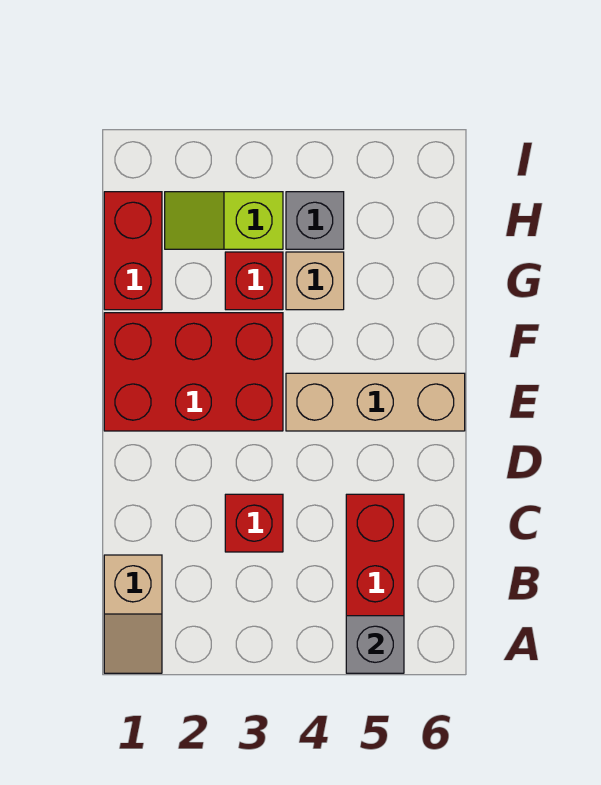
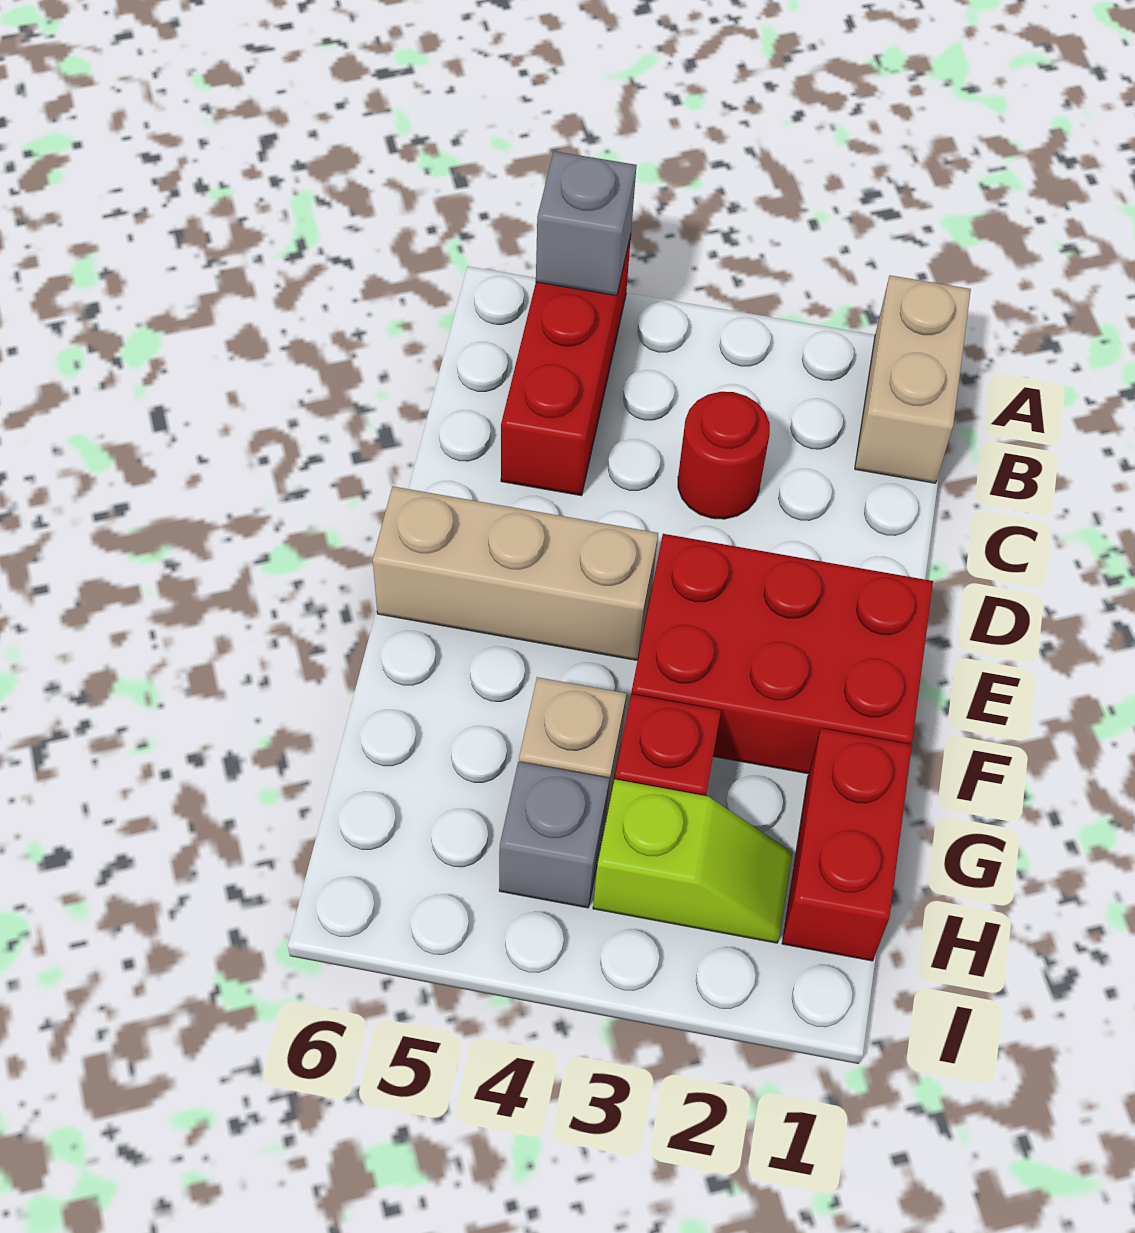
tan 1x2 slope [104,555,162,673] -> tan 1x2 brick [855,275,971,483]
red 1x1 brick [225,494,283,552] -> red 1x1 round brick [678,392,770,519]

